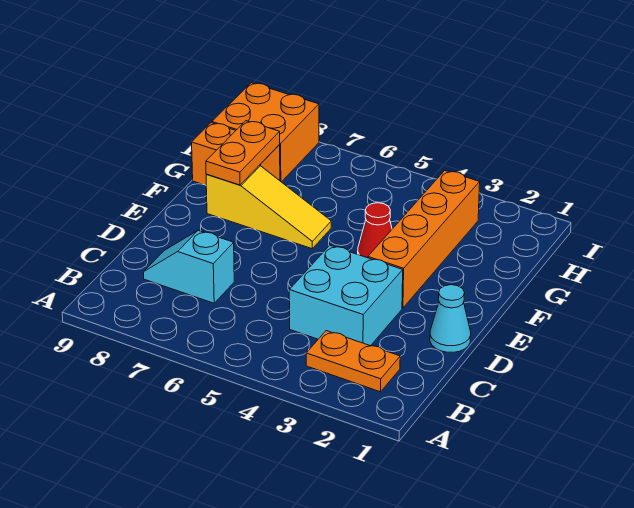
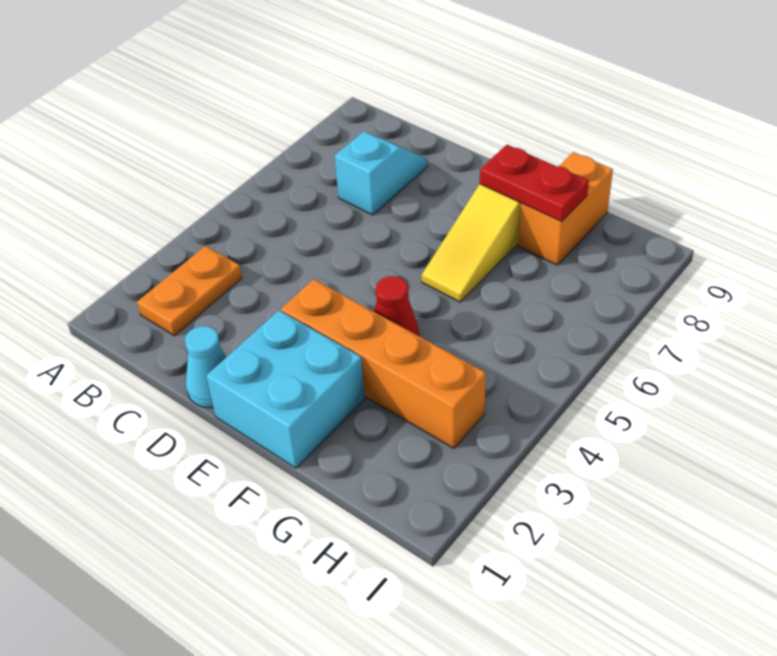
cyan 2x2 brick [289,245,403,346] -> cyan 2x2 brick moved to [206,310,365,468]
orange 1x2 plate [206,121,280,185] -> red 1x2 plate [480,145,589,221]
orange 2x2 brick [212,83,319,182] -> none

